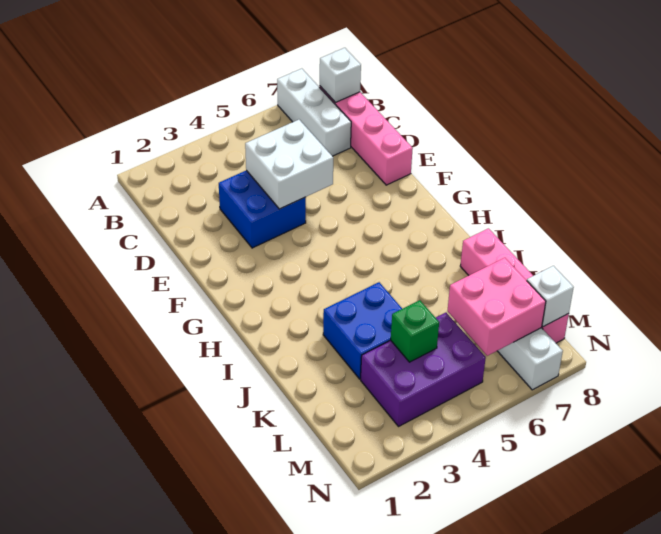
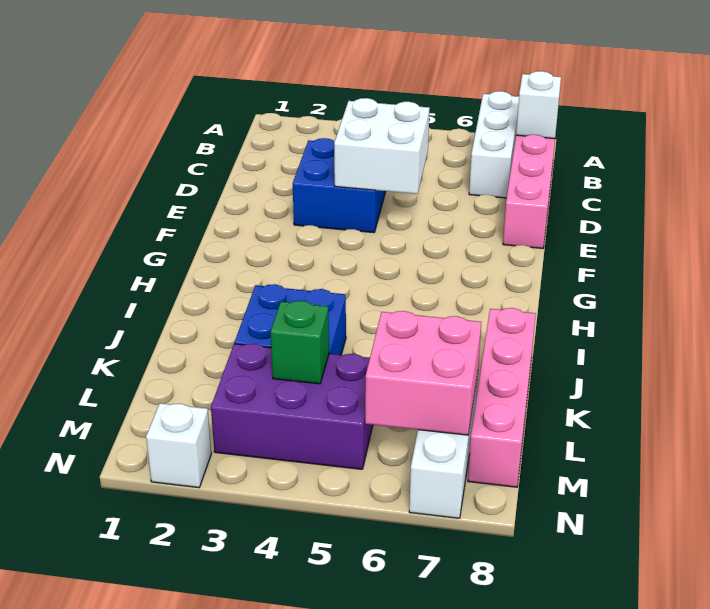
white 1x1 brick [527,266,574,327] -> white 1x1 brick moved to [146,403,211,488]

